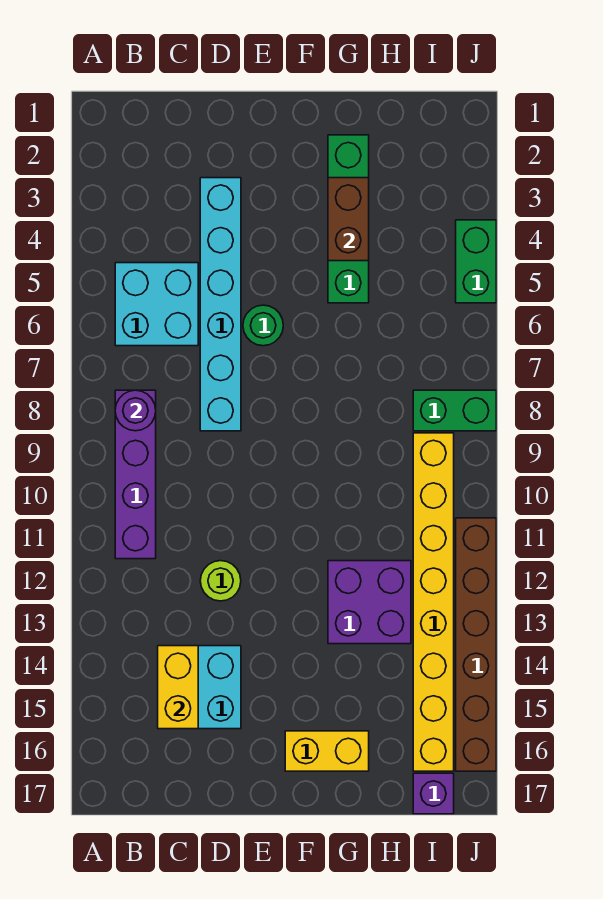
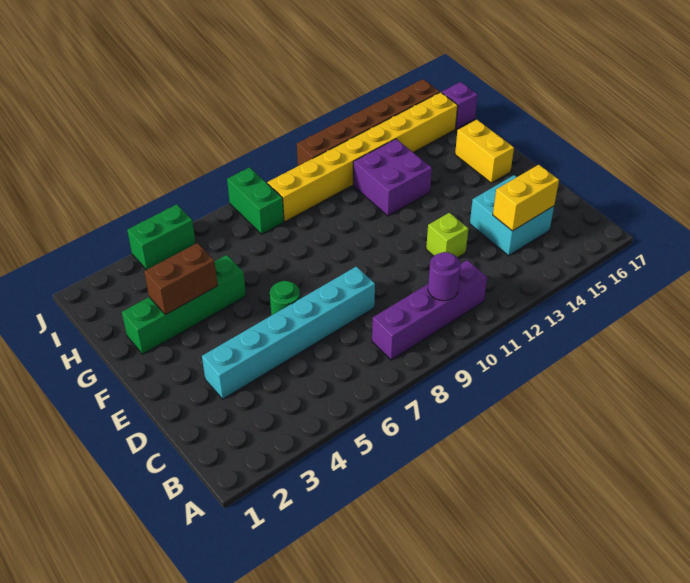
cyan 2x2 brick [115,263,198,346] -> none
purple 1x1 round brick [115,390,156,431] -> purple 1x1 round brick moved to [428,252,461,301]
lime 1x1 round brick [200,561,241,601] -> lime 1x1 brick [426,213,468,258]

